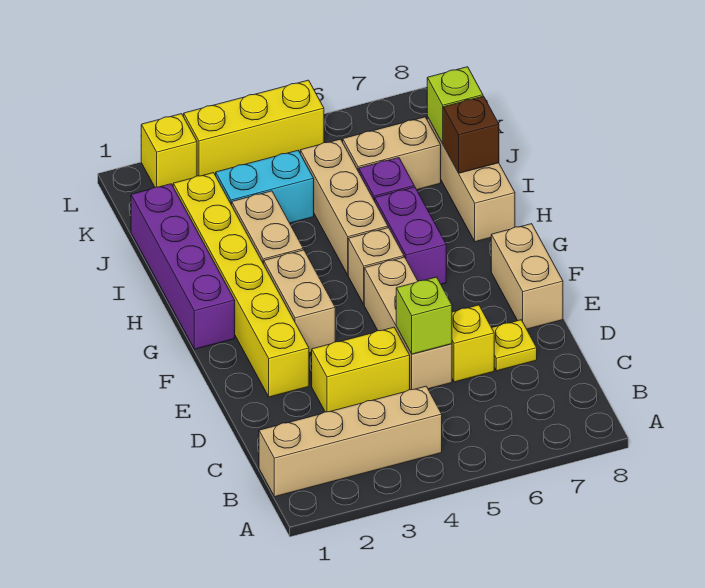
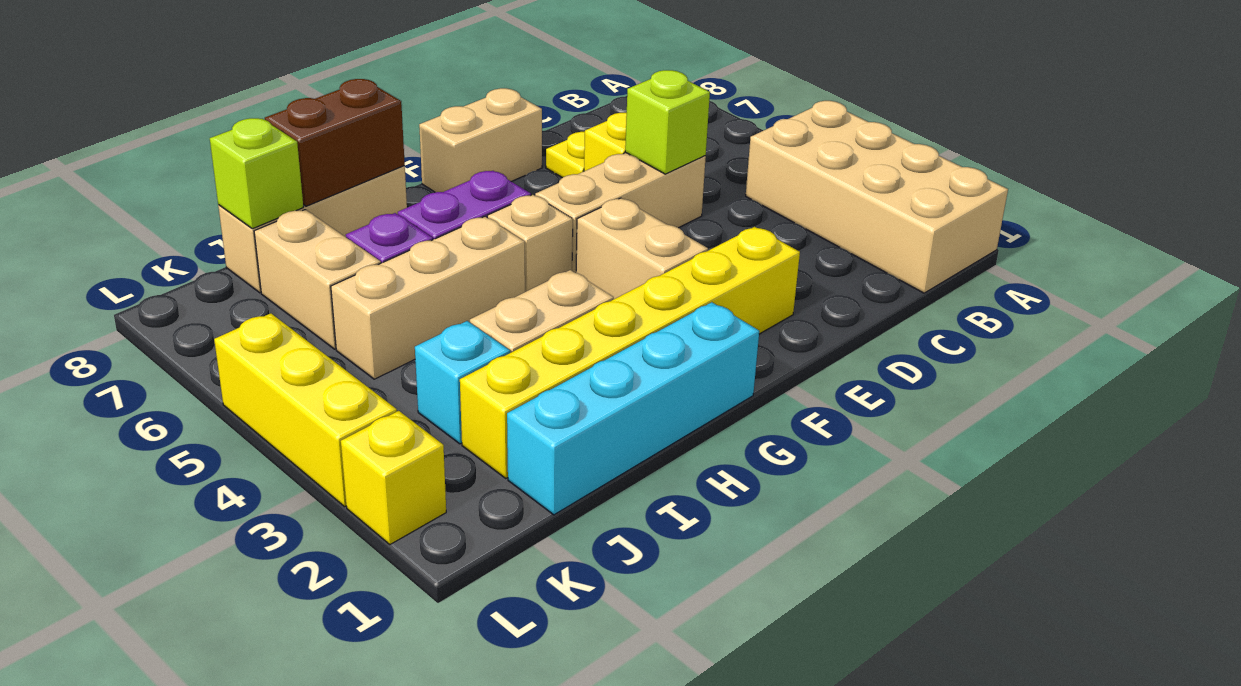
tan 1x4 brick [259,386,442,497] -> tan 2x4 brick [746,101,1008,293]
yellow 1x2 brick [312,327,410,412] -> none
tan 1x2 brick [264,250,335,353] -> tan 1x2 brick turned to [576,198,708,299]
purple 1x4 brick [131,184,235,349] -> cyan 1x4 brick [507,302,759,515]
brown 1x1 brick [443,96,499,173] -> brown 1x2 brick [265,79,405,206]
cyan 1x2 brick [215,151,314,223] -> cyan 1x1 brick [415,321,510,444]

